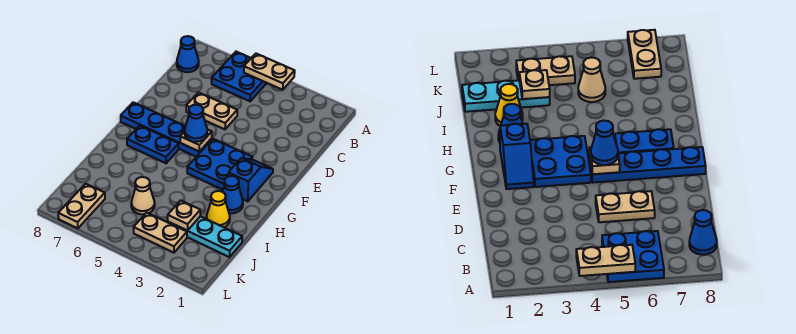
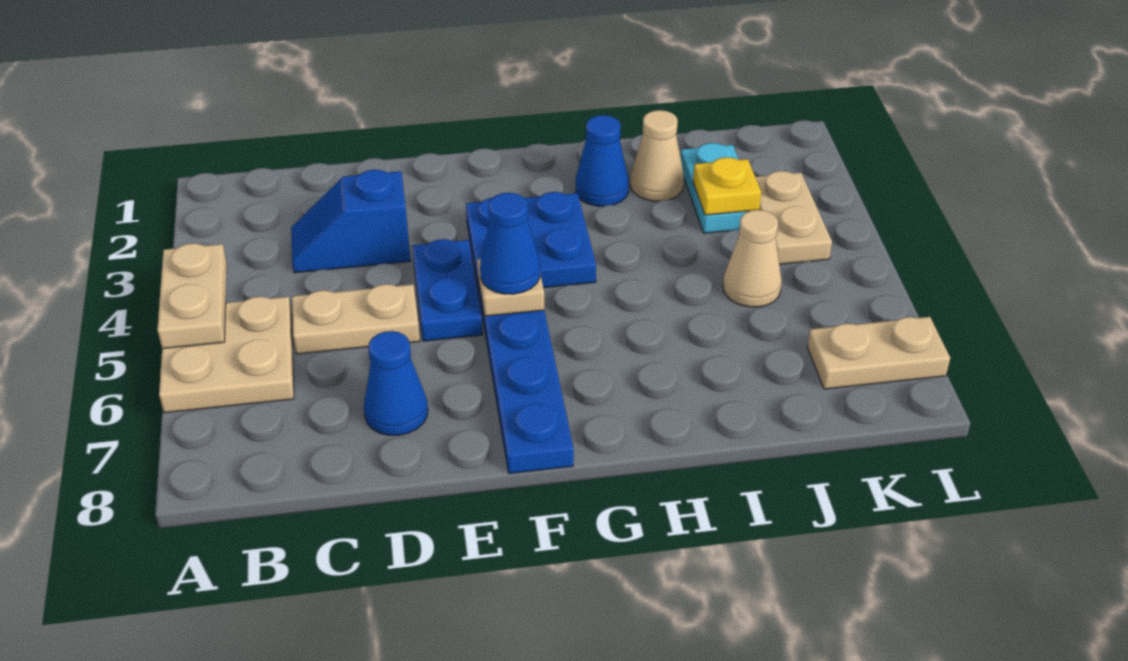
blue 2x2 plate [212,52,266,101] -> tan 2x2 plate [159,297,294,413]
blue 1x1 cone [177,36,199,72] -> blue 1x1 cone moved to [364,331,428,435]
tan 1x2 plate [186,92,237,129] -> tan 1x2 plate turned to [292,284,420,354]
blue 1x2 slope [228,158,273,201] -> blue 1x2 slope moved to [291,170,411,273]
blue 1x2 plate [127,125,179,163] -> blue 1x2 plate moved to [412,239,483,341]
yellow 1x1 cone [206,191,230,227] -> tan 1x1 cone [631,110,684,201]
cyan 1x3 plate [168,216,242,257] -> cyan 1x2 plate [681,143,749,233]
tan 1x1 plate [168,200,200,231] -> yellow 1x1 plate [693,157,761,215]

